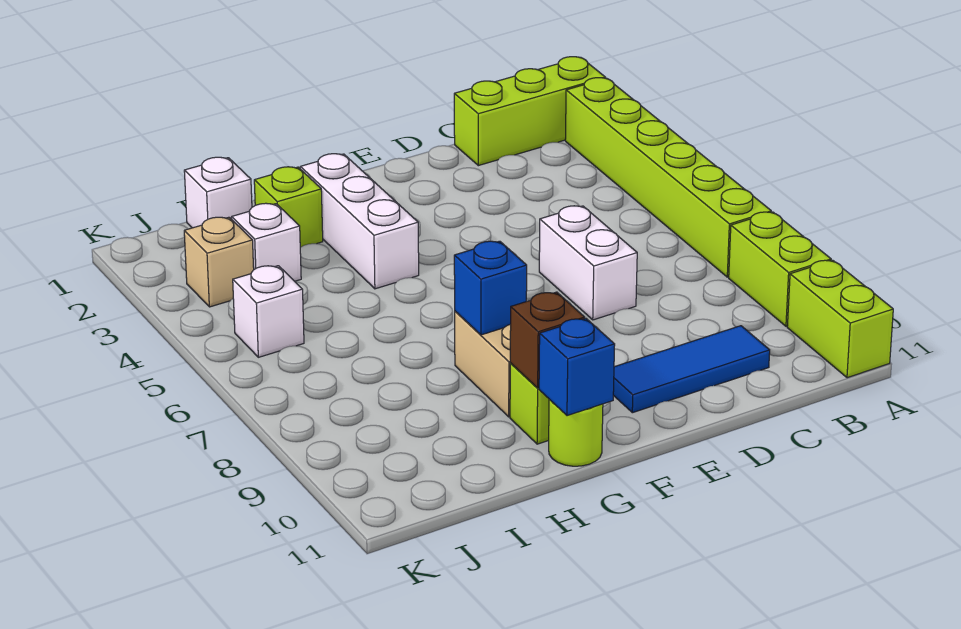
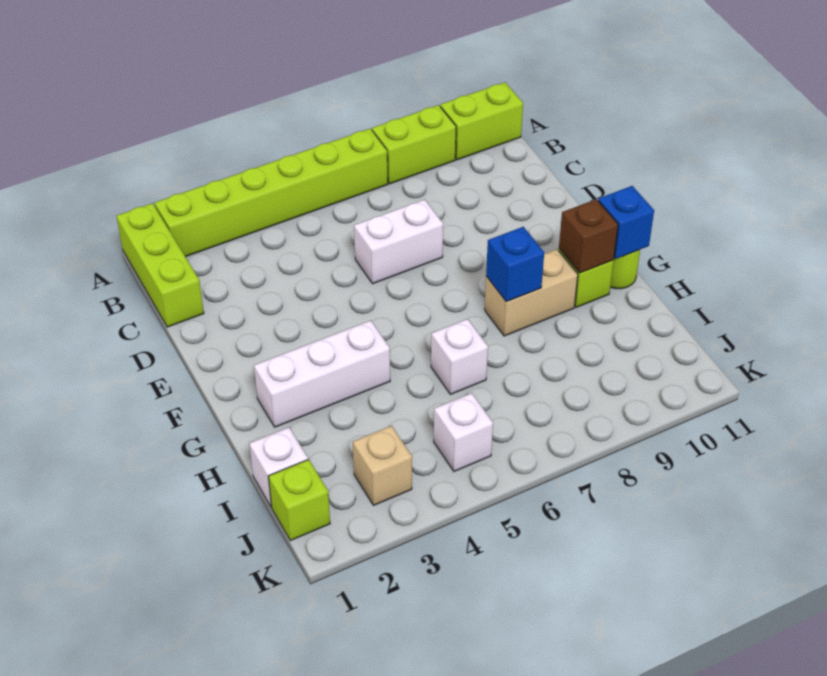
blue 1x3 tile [613,326,770,413] -> none
lime 1x1 brick [254,167,323,248] -> lime 1x1 brick moved to [269,460,330,541]
white 1x1 brick [232,203,301,281] -> white 1x1 brick moved to [431,319,488,394]

